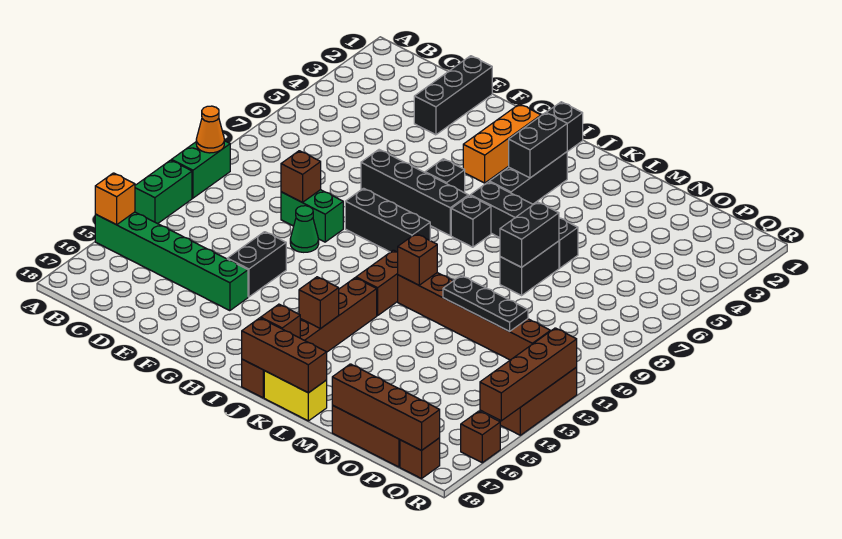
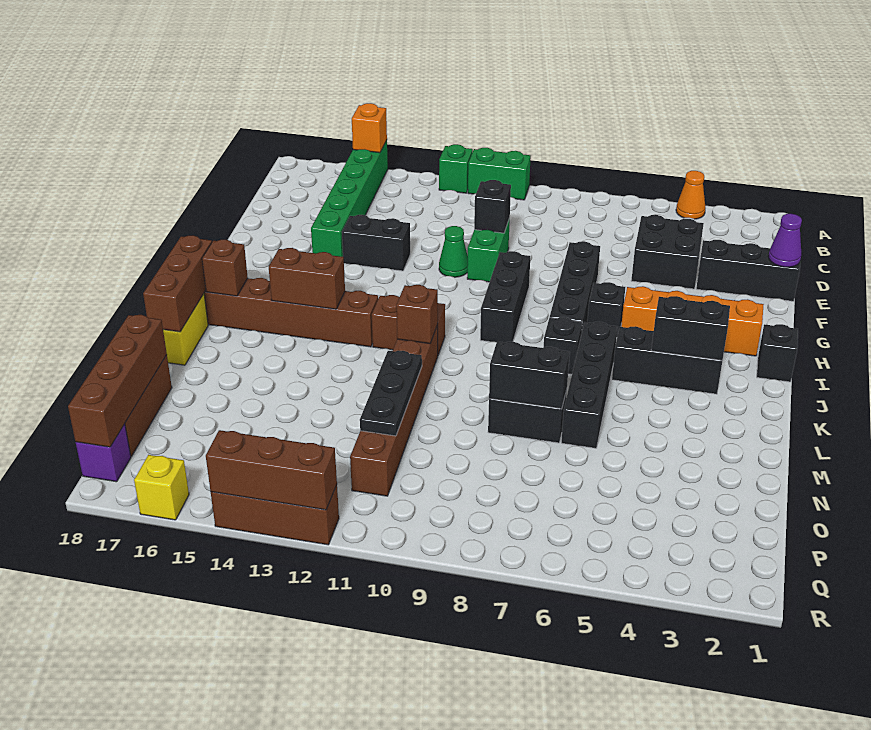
orange 1x1 cone [196,106,224,153] -> orange 1x1 cone moved to [676,171,705,219]
green 1x2 brick [135,160,192,224] -> green 1x1 brick [439,144,473,193]
none -> black 2x2 brick [631,215,704,289]
none -> purple 1x1 cone [768,214,802,267]
brown 1x1 brick [281,151,321,202] -> black 1x1 brick [474,180,511,233]
orange 1x3 brick [463,104,541,183] -> orange 1x4 brick [621,286,764,356]
brown 1x1 brick [299,277,339,329] -> brown 1x2 brick [269,248,345,309]
brown 1x1 brick [400,438,440,479] -> purple 1x1 brick [76,424,131,482]
brown 1x4 brick [480,328,577,421] -> brown 1x3 brick [206,430,337,510]
brown 1x1 brick [461,411,500,463] -> yellow 1x1 brick [134,455,189,520]

